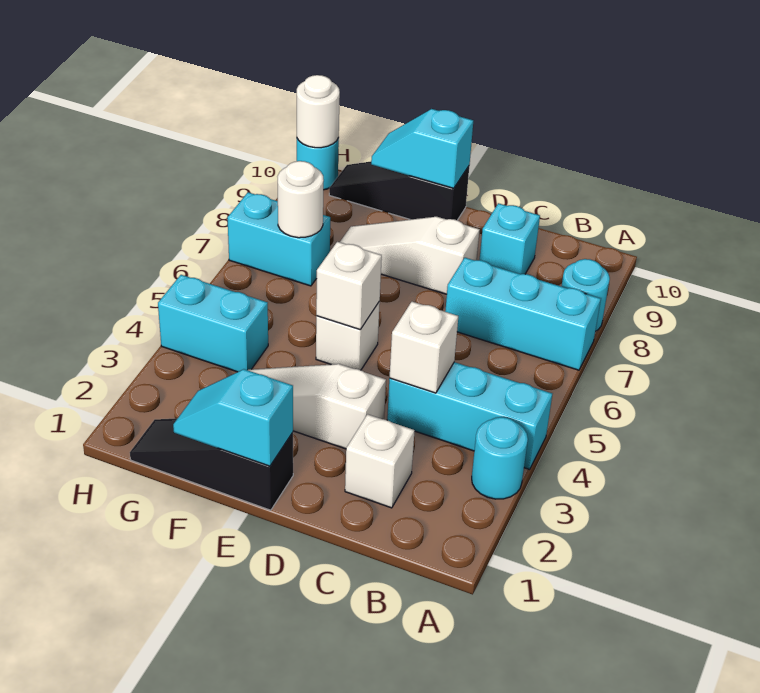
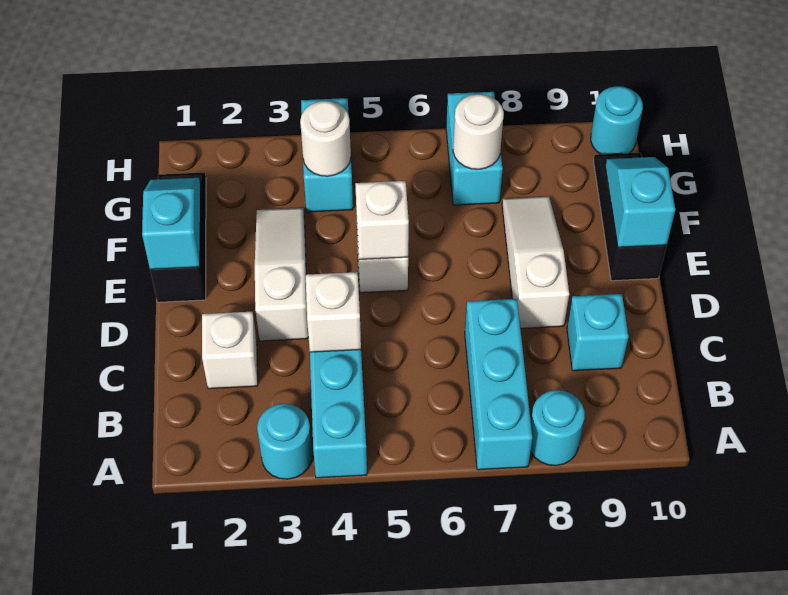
white 1x1 round brick [297,75,340,148] -> white 1x1 round brick moved to [300,101,351,176]

